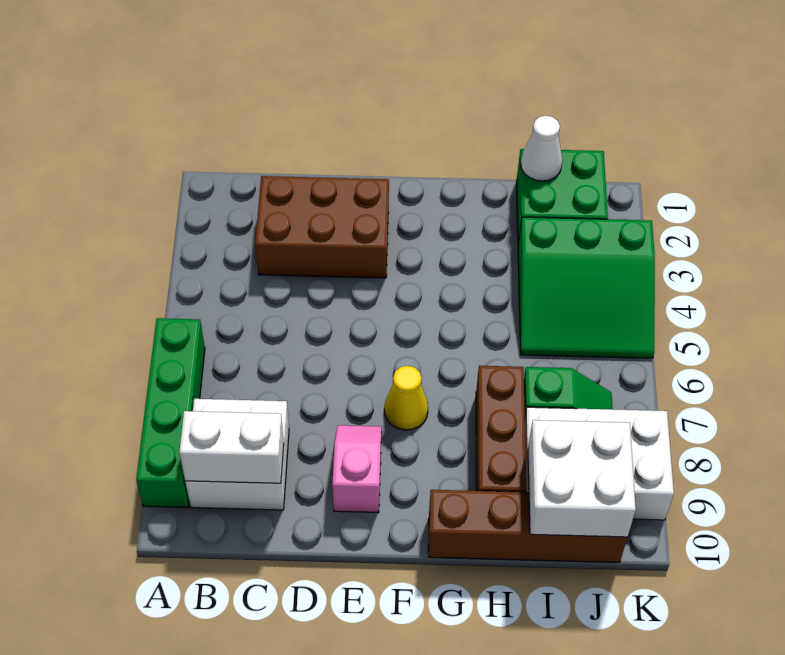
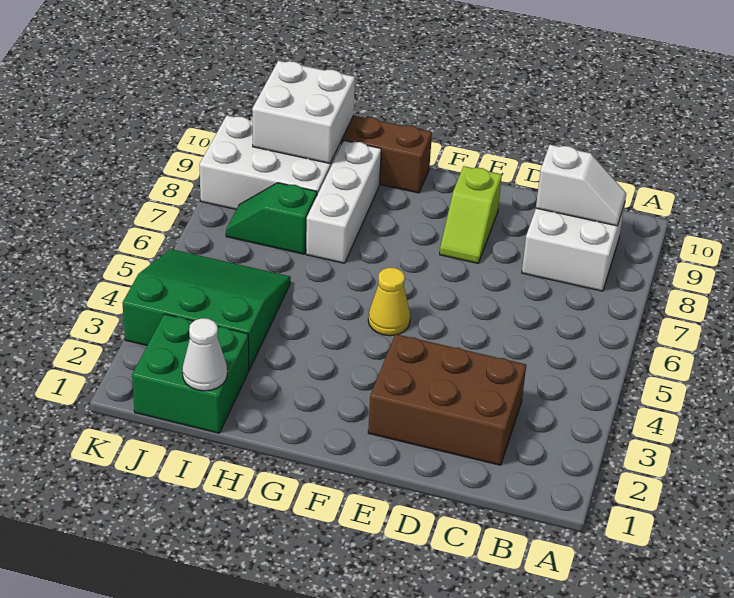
green 1x4 brick [136,318,205,508] -> none
white 1x2 brick [179,411,284,483] -> white 1x2 slope [536,145,626,226]
pink 1x2 slope [332,425,382,513] -> lime 1x2 slope [440,166,502,263]
yellow 1x1 cone [384,366,428,430] -> yellow 1x1 cone moved to [368,267,410,336]
brown 1x3 brick [476,366,526,492] -> white 1x3 brick [306,141,381,263]

